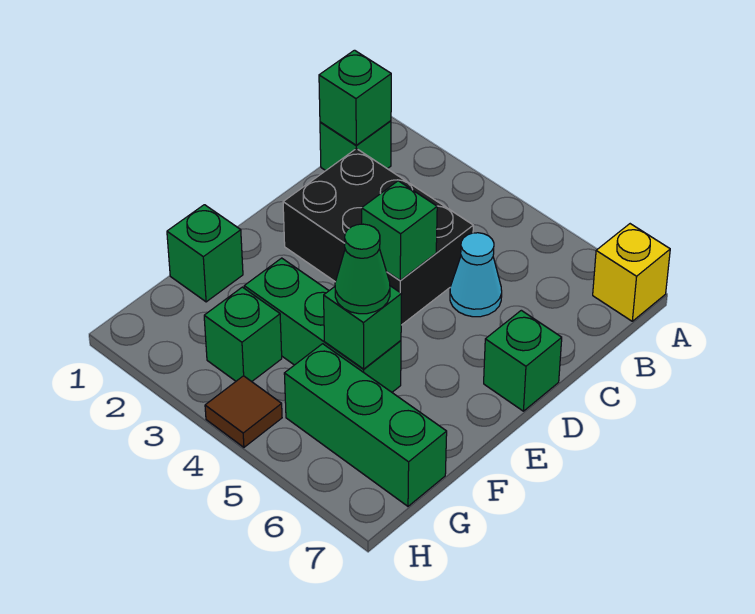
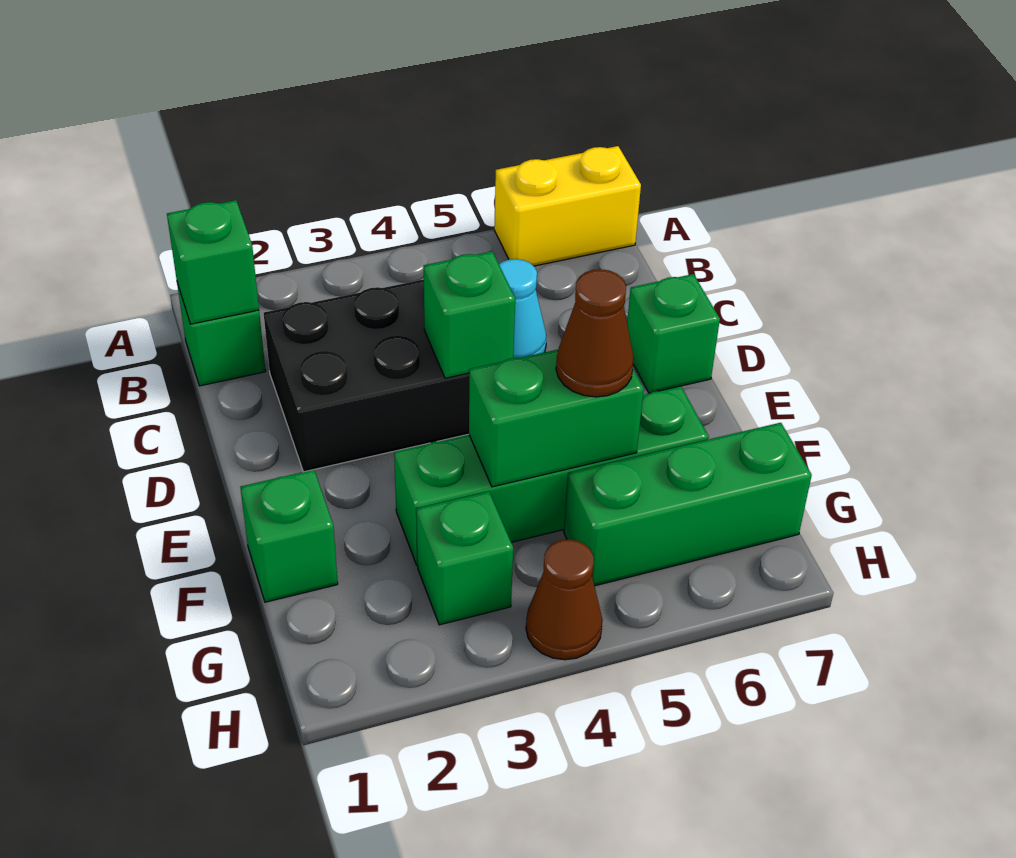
yellow 1x1 brick [593,224,670,321] -> yellow 1x2 brick [494,146,641,266]
green 1x3 brick [244,258,401,392] -> green 1x4 brick [394,386,709,565]
green 1x1 brick [324,286,401,369] -> green 1x2 brick [469,350,644,487]
green 1x1 cone [335,224,390,314] -> brown 1x1 cone [556,269,634,397]
brown 1x1 tile [205,376,282,447] -> brown 1x1 cone [526,539,603,660]

